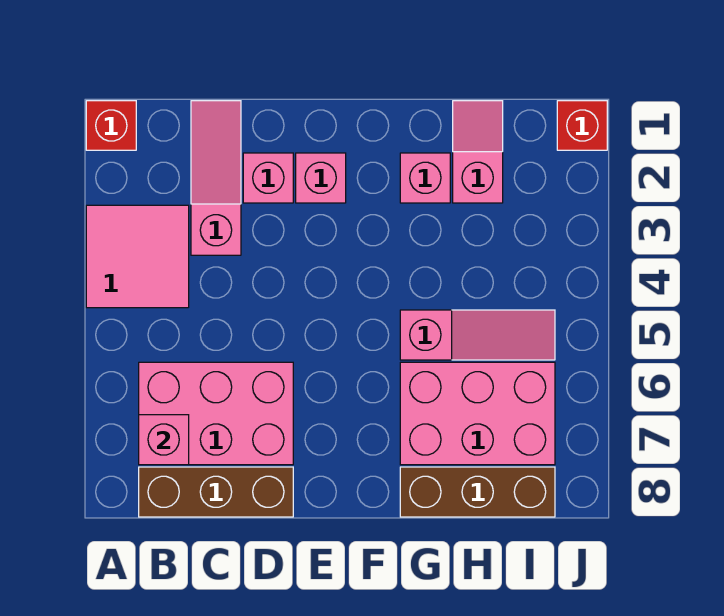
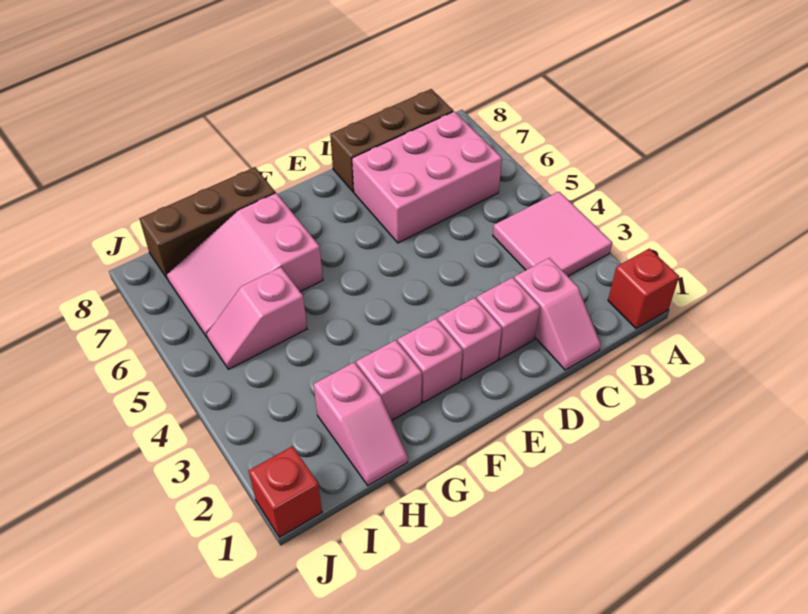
pink 1x1 brick [139,415,189,465] -> pink 1x1 brick moved to [398,319,463,403]
pink 1x3 slope [191,101,241,255] -> pink 1x2 slope [514,258,601,370]
pink 1x3 slope [400,310,555,360] -> pink 1x2 slope [207,267,307,369]
pink 2x3 brick [400,362,555,465] -> pink 2x3 slope [167,193,323,338]

